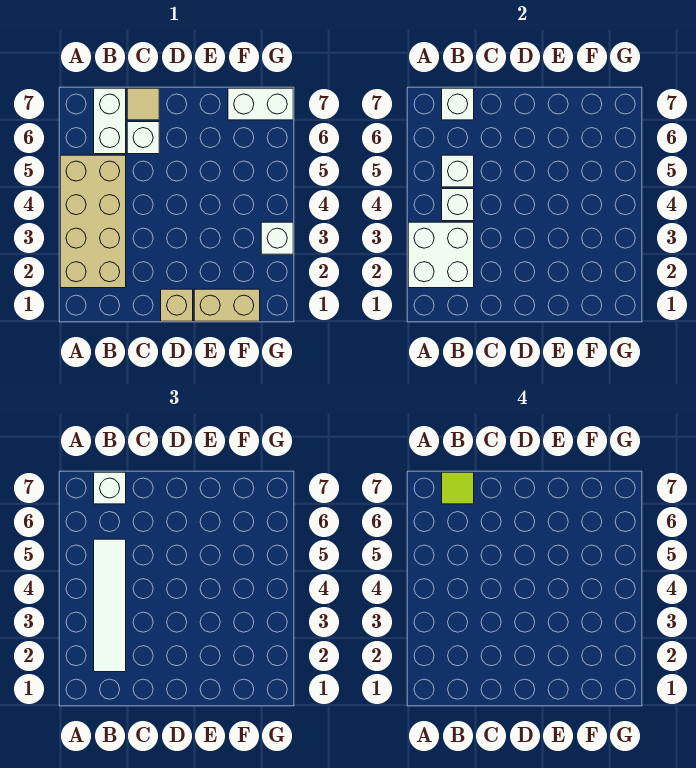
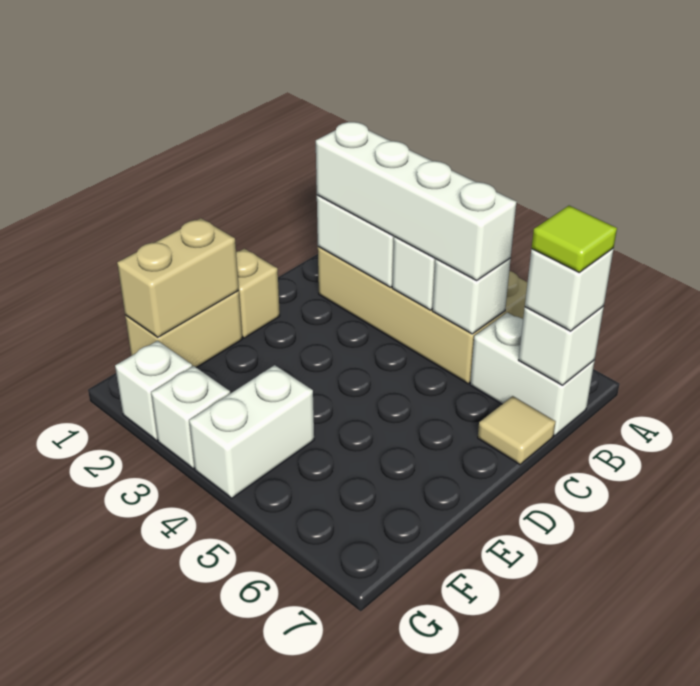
white 1x4 tile [94,539,126,672] -> white 1x4 brick [316,122,516,280]
white 1x1 brick [127,122,159,154] -> white 1x1 brick moved to [115,341,192,440]
none -> tan 1x2 brick [117,218,239,337]
white 1x2 brick [228,88,293,120] -> white 1x2 brick moved to [189,365,314,498]

